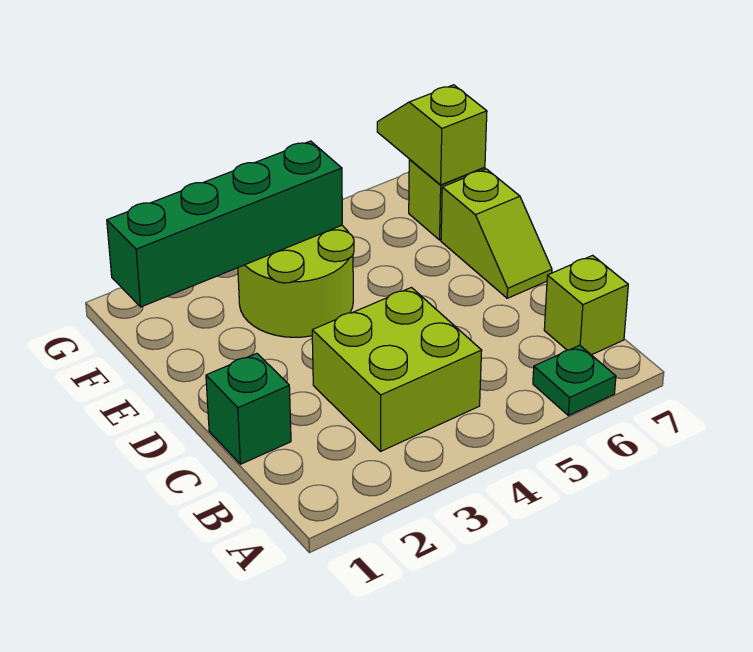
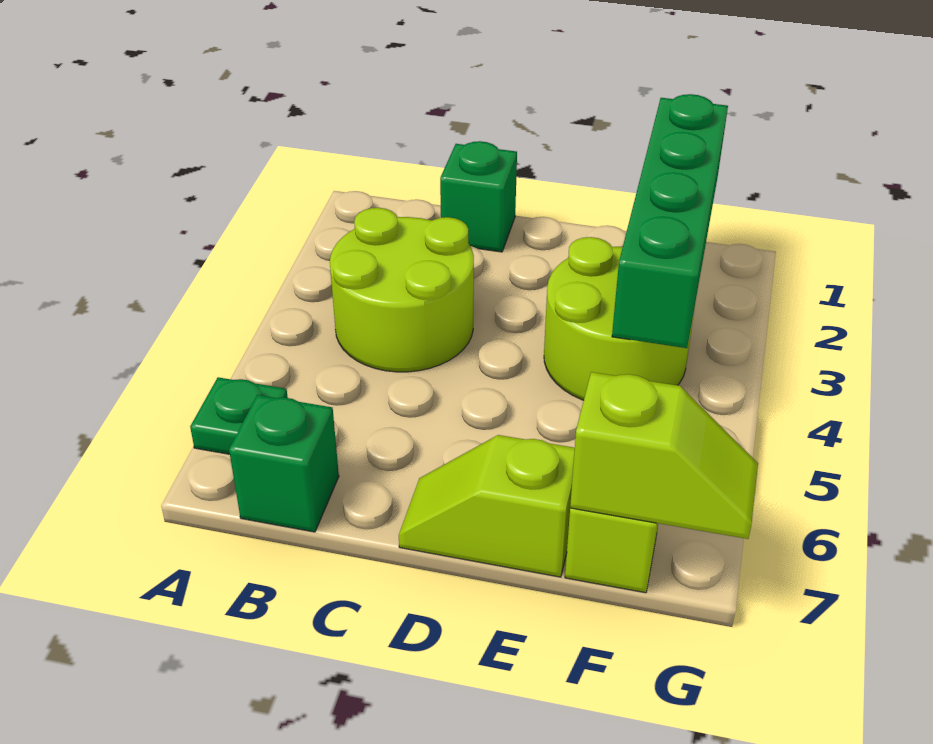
lime 2x2 brick [312,288,482,451] -> lime 2x2 round brick [330,208,474,372]
lime 1x1 brick [544,255,628,355] -> green 1x1 brick [229,395,339,532]

